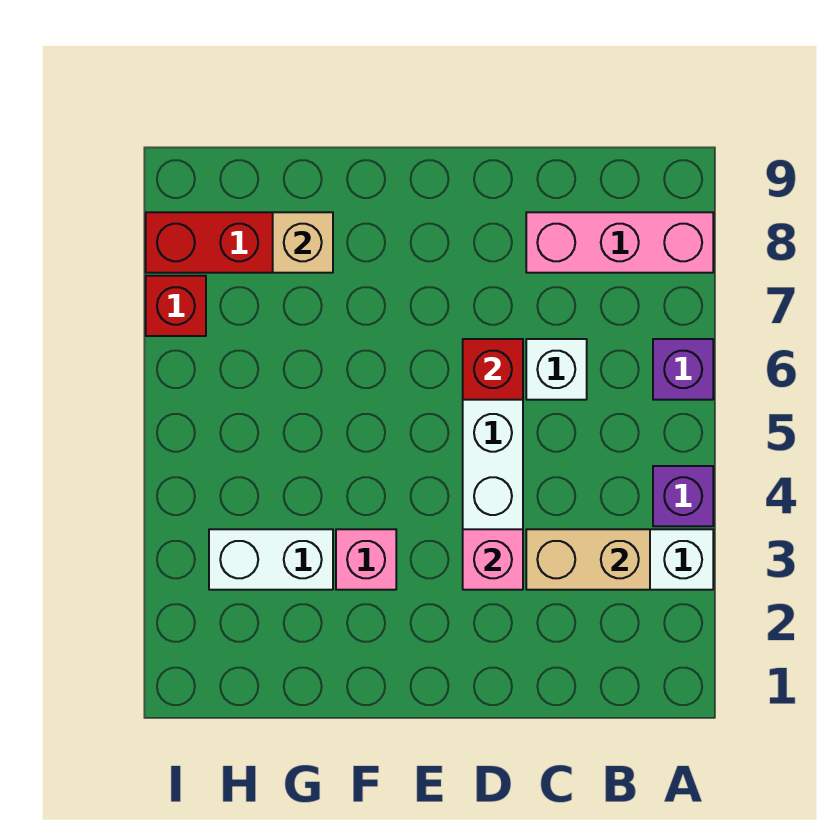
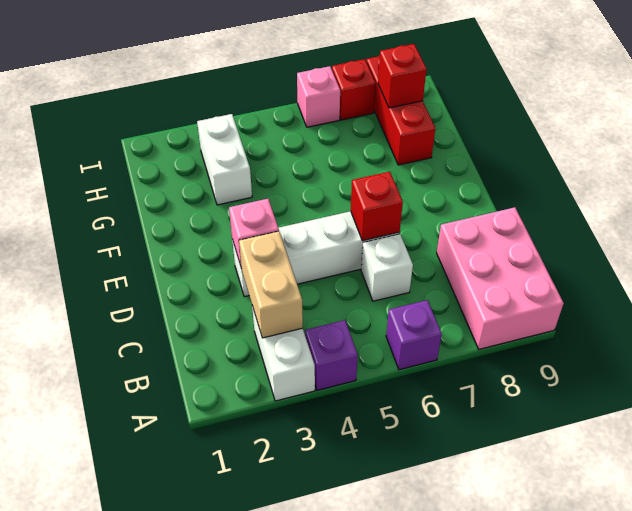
pink 1x3 brick [526,212,713,273] -> pink 2x3 brick [437,207,564,349]
pink 1x1 brick [336,529,396,590] -> pink 1x1 brick moved to [297,66,340,127]
tan 1x1 brick [273,212,333,273] -> none
none -> red 1x1 brick [378,44,426,108]

